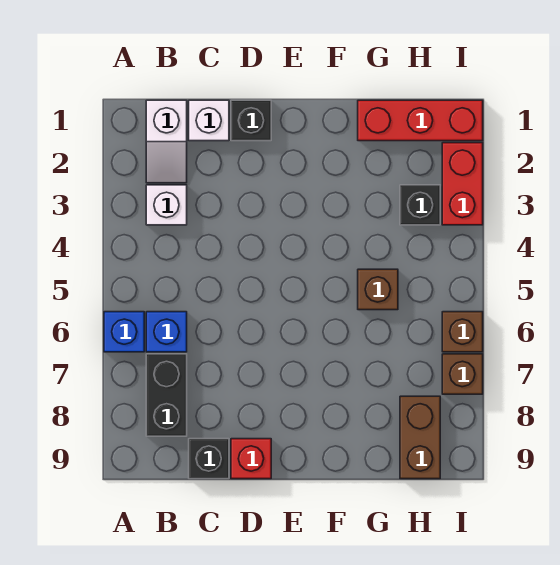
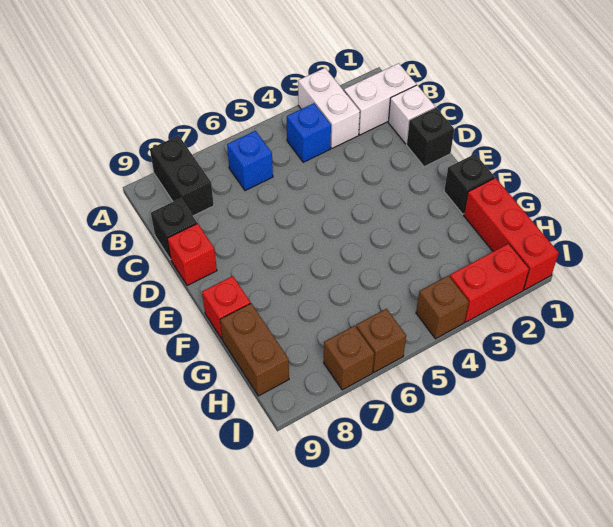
blue 1x1 brick [104,312,144,352] -> blue 1x1 brick moved to [287,103,331,162]
white 1x2 slope [146,100,187,183] -> white 1x2 brick [344,63,416,135]
white 1x1 brick [146,185,187,225] -> white 1x2 brick [298,68,360,148]
black 1x2 brick [146,354,187,436] -> black 1x2 brick turned to [150,136,214,216]
none -> red 1x1 brick [202,276,251,339]
brown 1x1 brick [358,269,398,310] -> brown 1x1 brick moved to [416,276,469,339]
black 1x1 brick [400,185,440,225] -> black 1x1 brick moved to [444,154,494,214]
brown 1x2 brick [400,396,440,479] -> brown 1x2 brick turned to [220,304,289,396]

